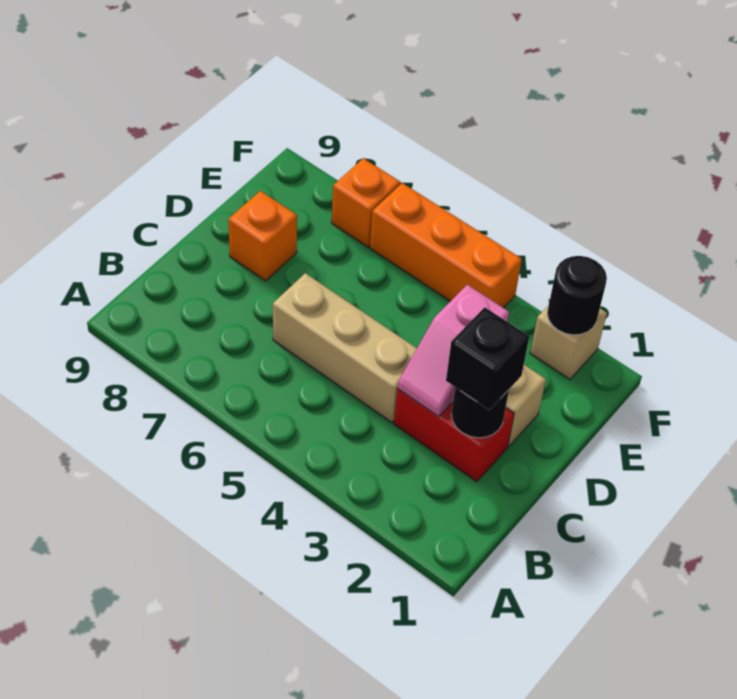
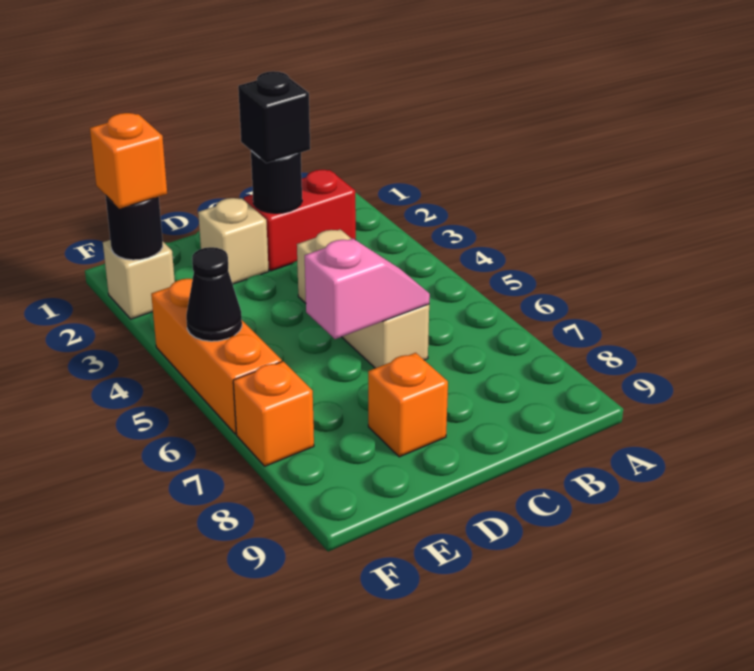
red 1x2 brick [394,389,514,482] -> red 1x2 brick turned to [244,170,356,271]
pink 1x2 slope [397,285,509,416] -> pink 1x2 slope moved to [305,239,430,339]
none -> orange 1x1 brick [90,113,167,209]
none -> black 1x1 cone [186,247,242,341]

